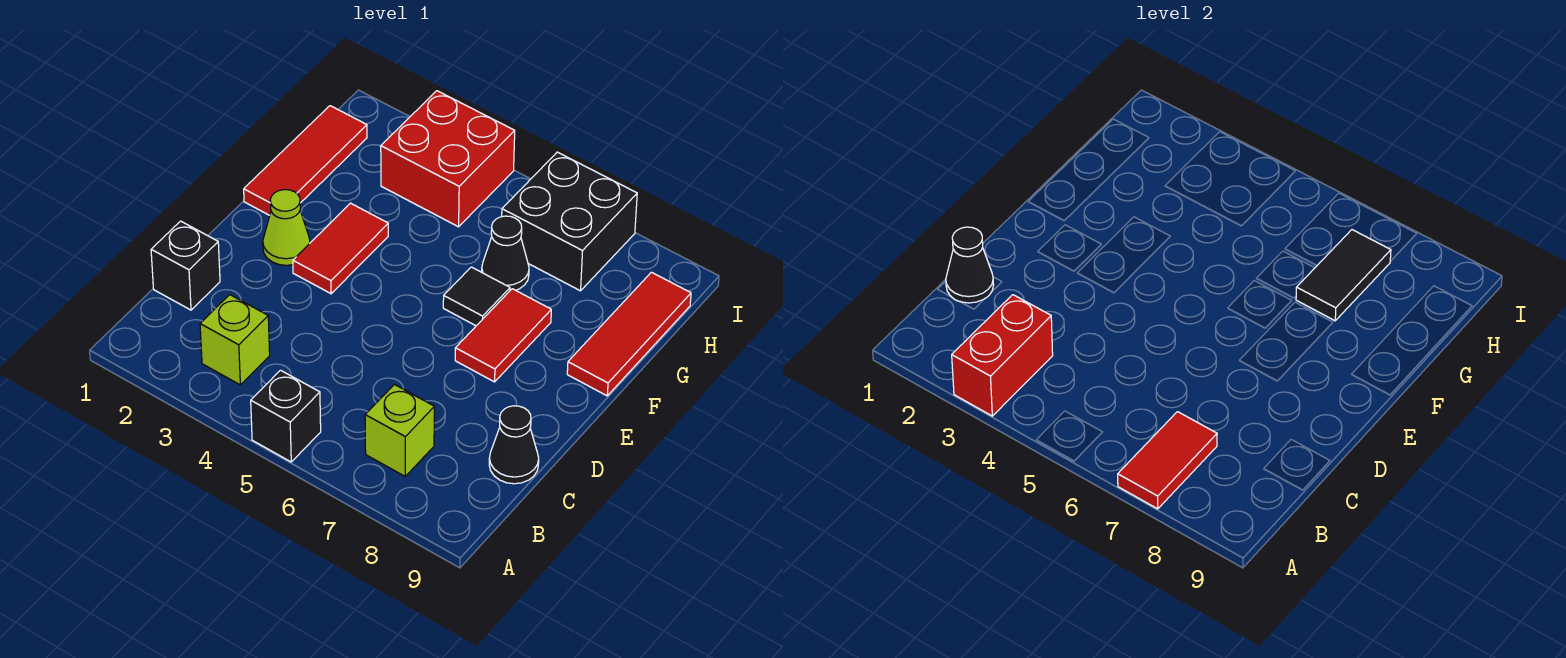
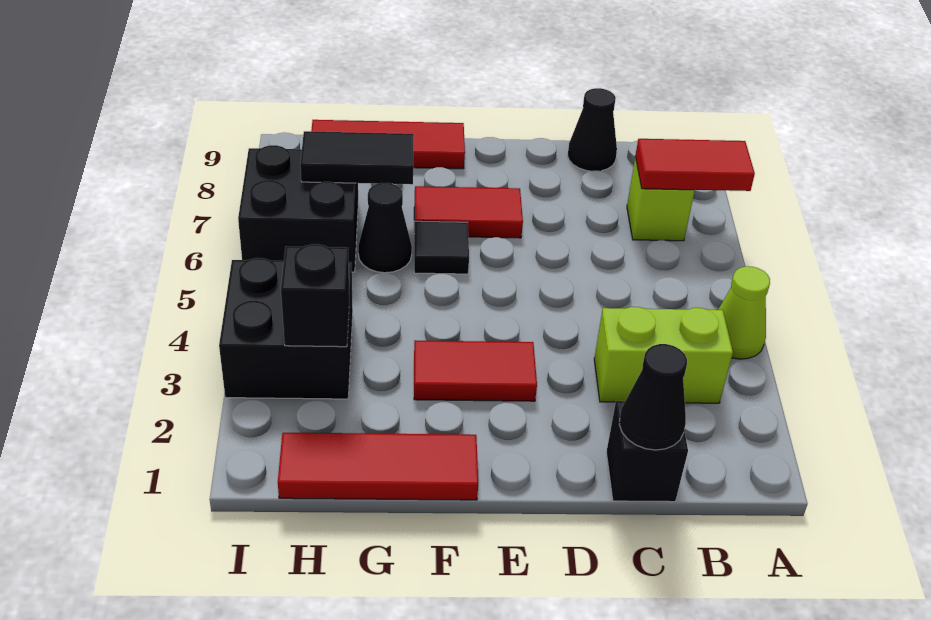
red 1x2 brick [952,295,1053,416] -> none
black 1x1 brick [251,370,321,462] -> black 1x1 brick moved to [281,244,349,347]
lime 1x1 brick [200,295,270,385] -> lime 1x2 brick [594,307,733,403]
lime 1x1 cone [263,190,310,265] -> lime 1x1 cone moved to [718,266,770,359]
red 2x2 brick [381,91,515,227] -> black 2x2 brick [219,258,353,399]

